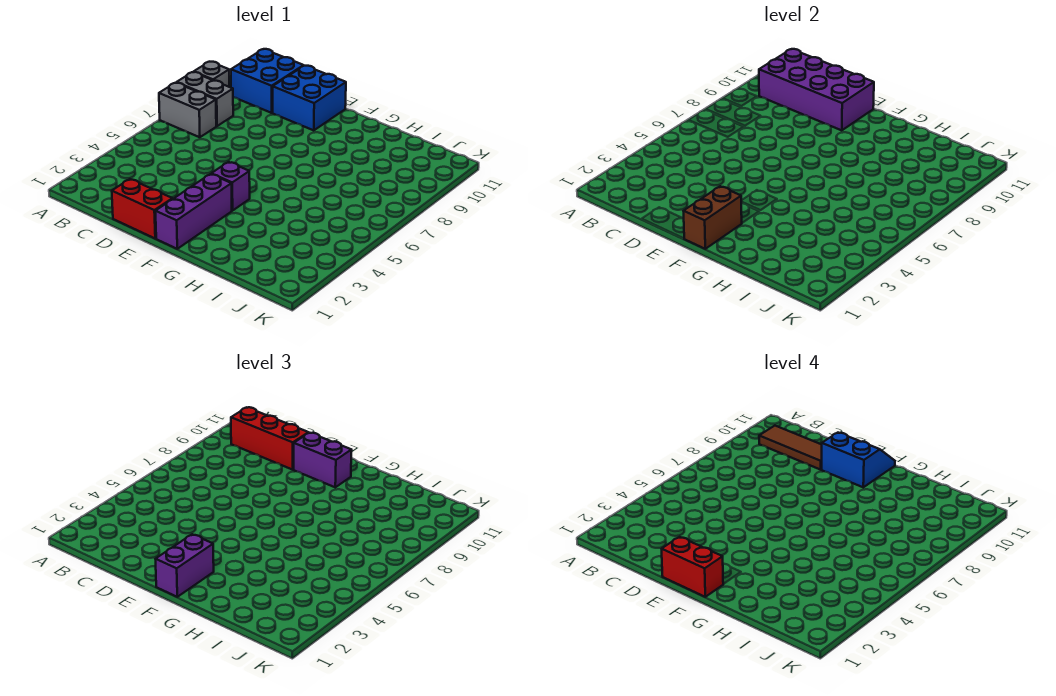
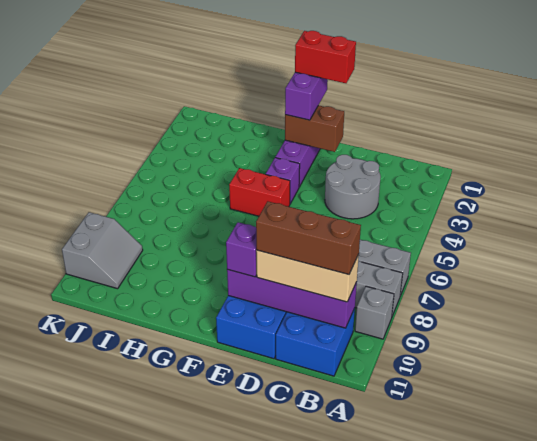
purple 2x4 brick [759,49,874,130] -> purple 1x4 brick [227,269,357,328]
red 1x3 brick [231,407,308,470] -> tan 1x3 brick [256,250,359,302]
brown 1x3 tile [759,426,822,470] -> brown 1x3 brick [256,201,361,275]
none -> grey 2x2 round brick [325,155,381,219]
red 1x2 brick [112,179,172,238] -> red 1x2 brick moved to [229,168,290,216]
purple 1x2 brick [294,433,351,487] -> purple 1x1 brick [226,222,257,277]
blue 2x2 slope [822,433,895,487] -> none
brown 1x2 brick [684,186,742,249] -> brown 1x2 brick turned to [285,105,344,152]
none -> grey 2x2 slope [62,212,143,289]

